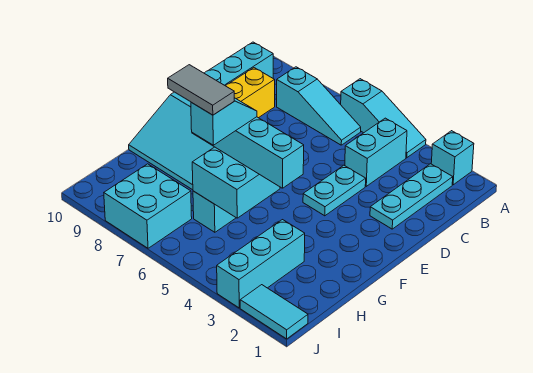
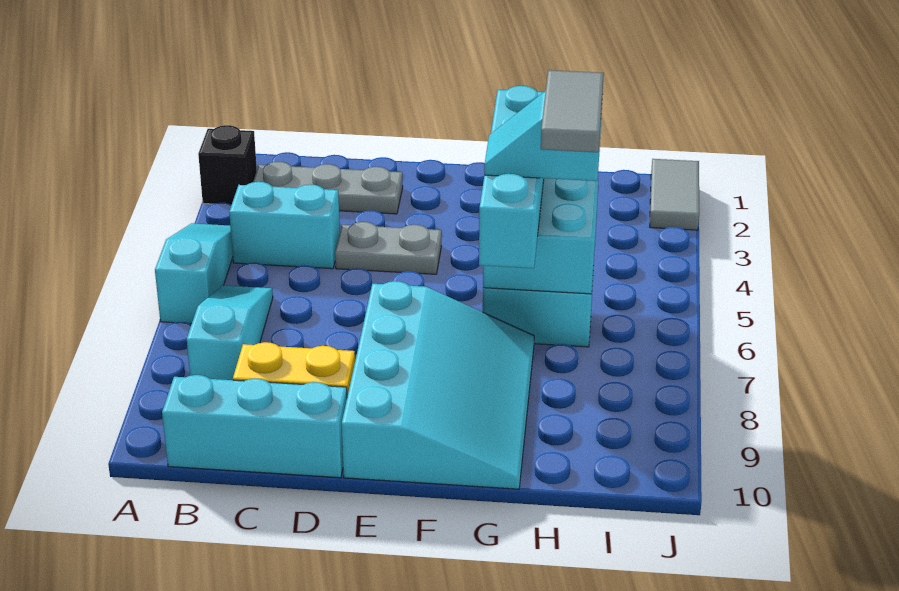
cyan 1x1 brick [431,131,474,185] -> black 1x1 brick [198,125,257,205]
cyan 1x3 plate [370,164,453,229] -> grey 1x3 plate [253,162,403,214]
cyan 1x2 plate [303,165,366,216] -> grey 1x2 plate [335,222,441,274]
cyan 1x3 brick [217,220,305,308] -> none
cyan 2x2 brick [104,164,192,248] -> none
cyan 1x2 tile [240,285,308,339] -> grey 1x2 tile [650,159,699,230]

